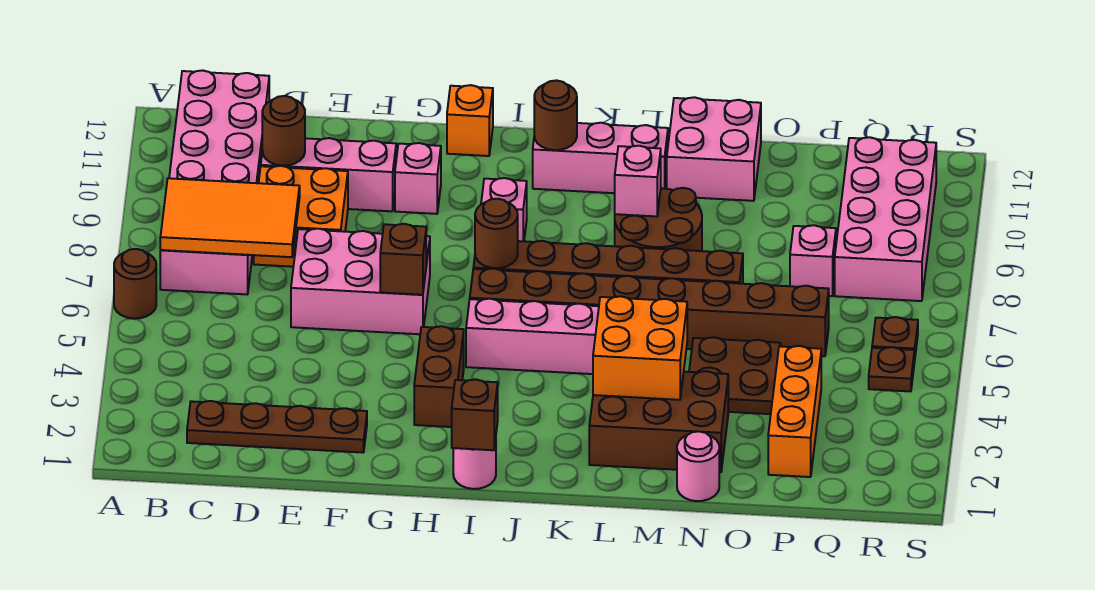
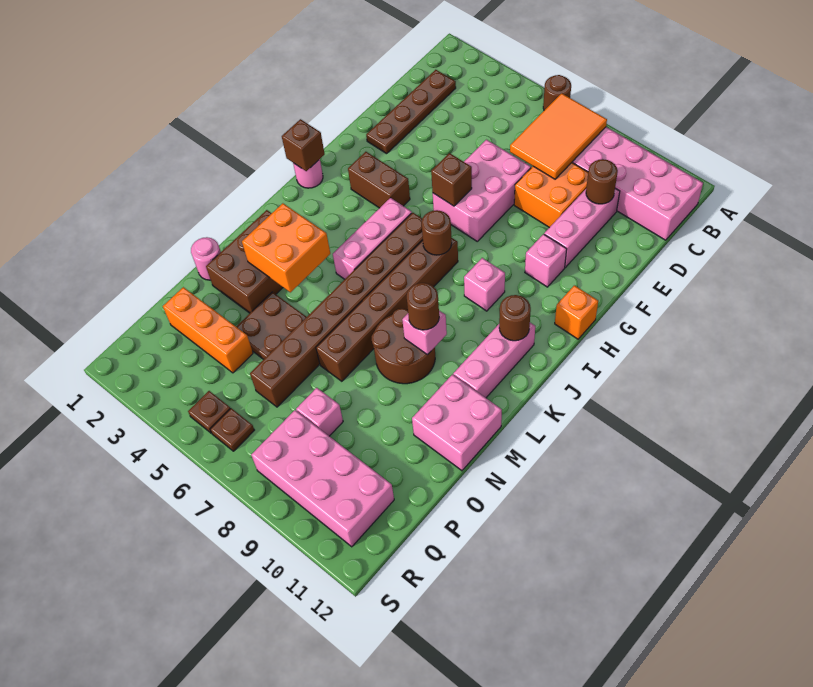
none -> brown 1x1 round brick [407,283,439,330]

